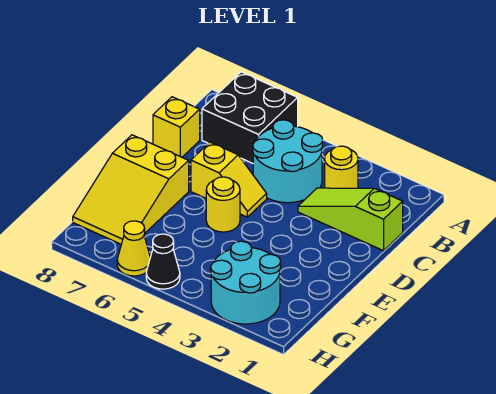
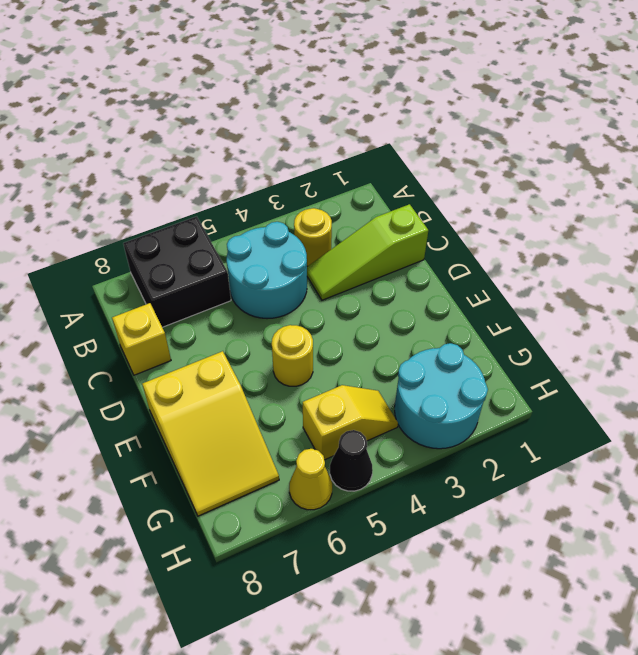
yellow 1x2 slope [191,142,267,217] -> yellow 1x2 slope moved to [303,385,398,460]

